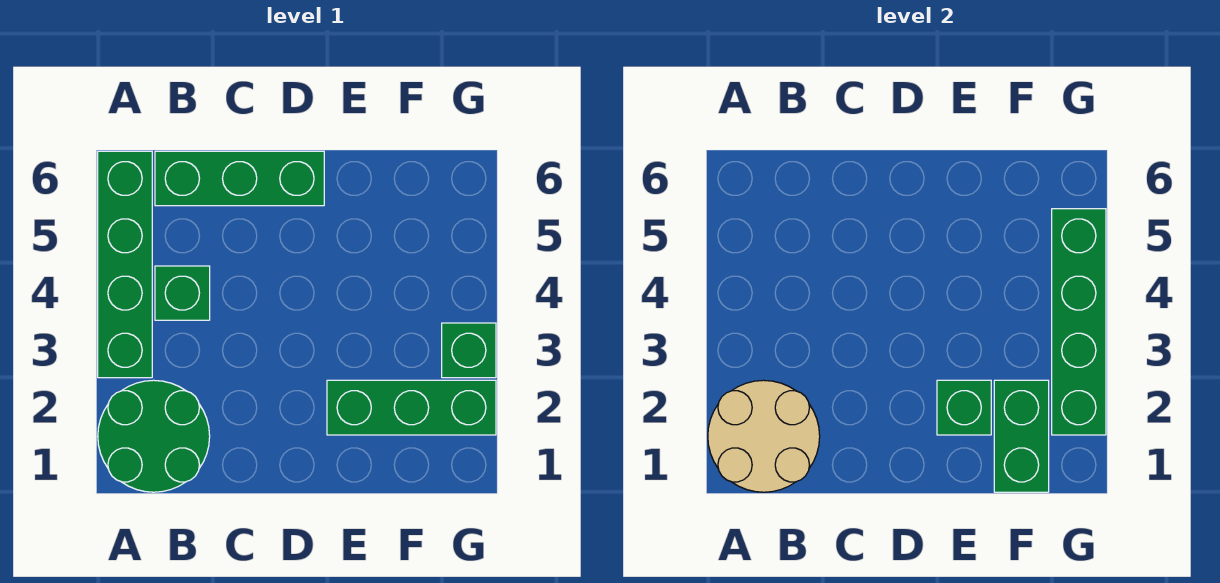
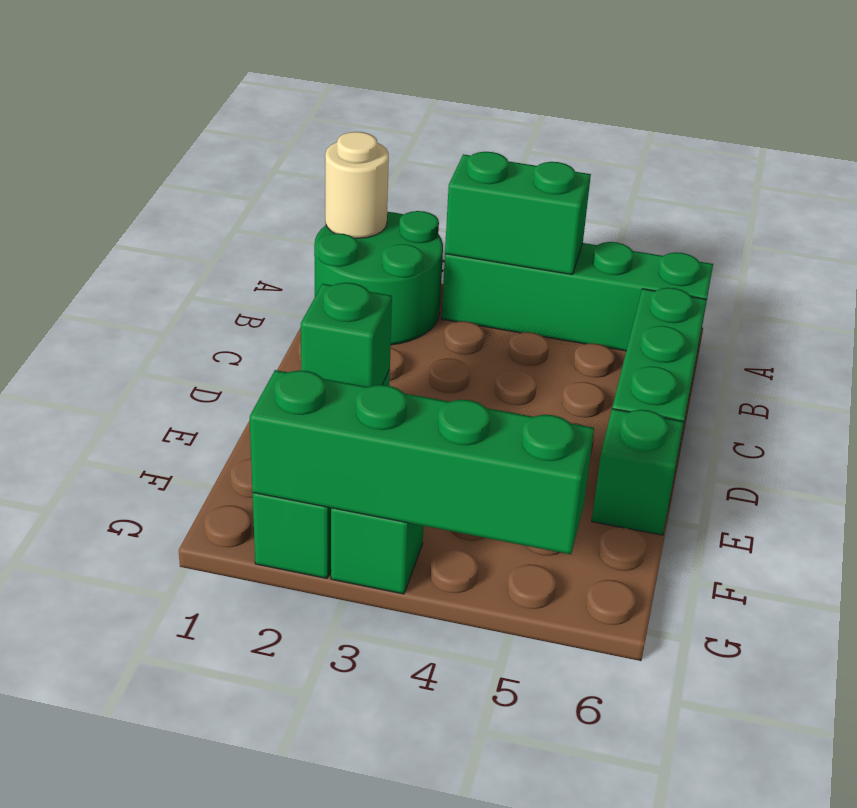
tan 2x2 round brick [708,380,820,492] -> tan 1x1 round brick [325,132,389,238]
green 1x1 brick [155,266,210,320] -> green 1x1 brick moved to [592,409,684,535]
green 1x2 brick [994,380,1049,492] -> green 1x2 brick moved to [445,152,591,275]

